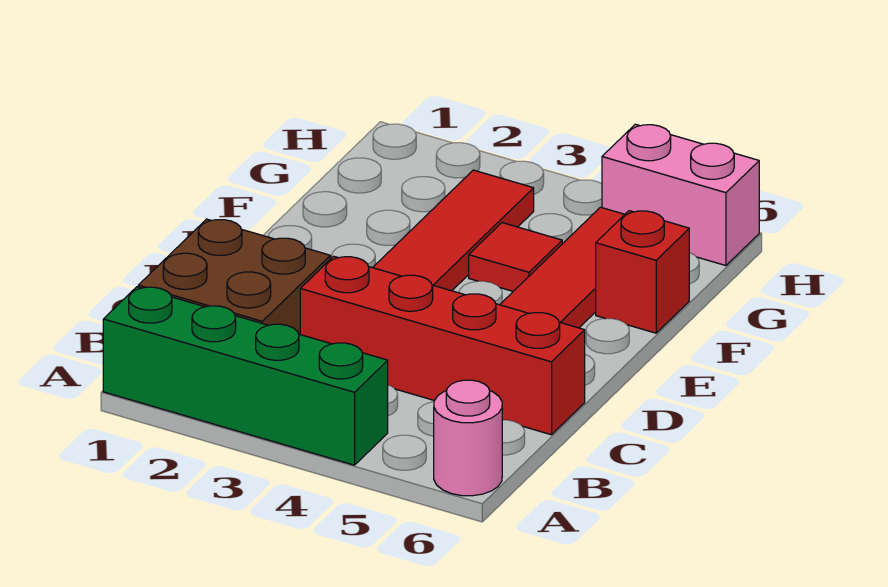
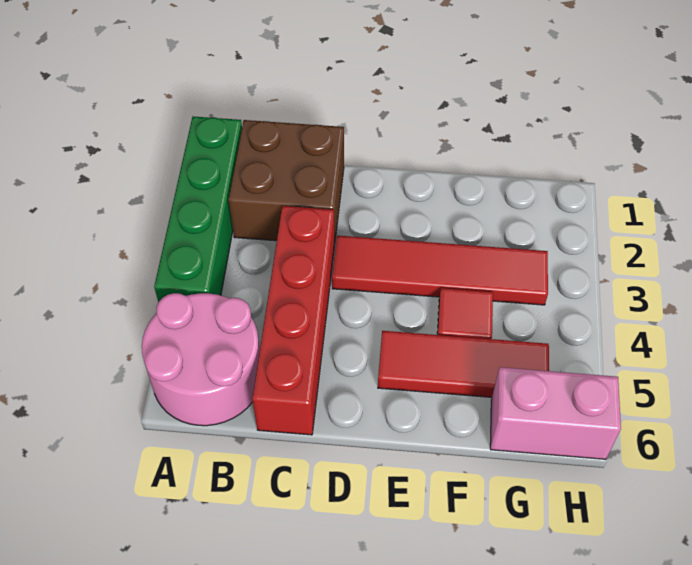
pink 1x1 round brick [434,380,502,496] -> pink 2x2 round brick [142,293,260,426]
red 1x1 brick [596,211,689,333] -> none
pink 1x2 brick [602,124,759,266] -> pink 1x2 brick turned to [490,367,621,459]

